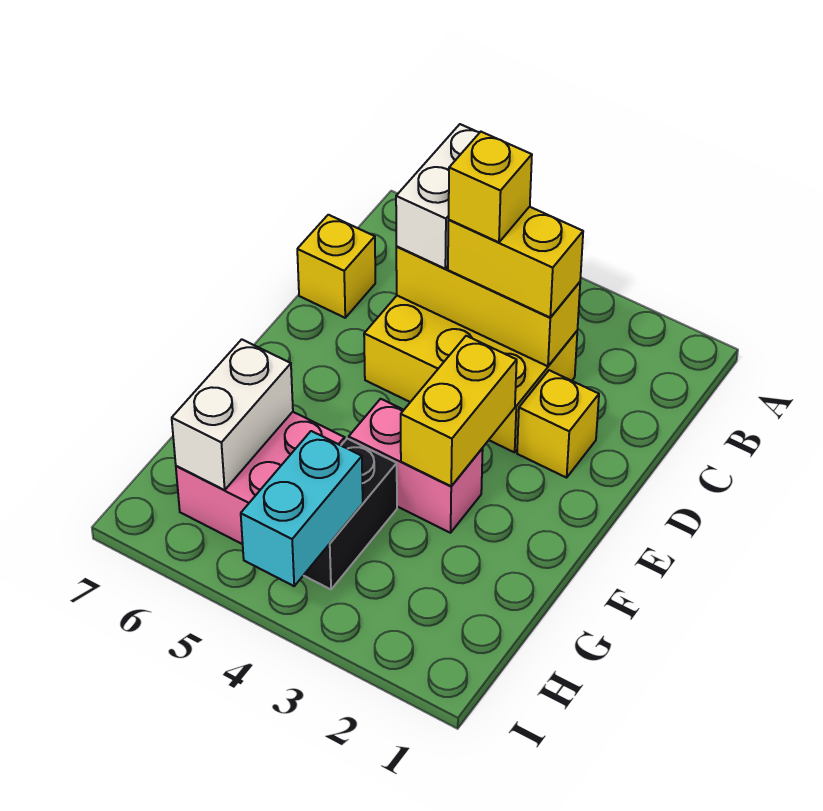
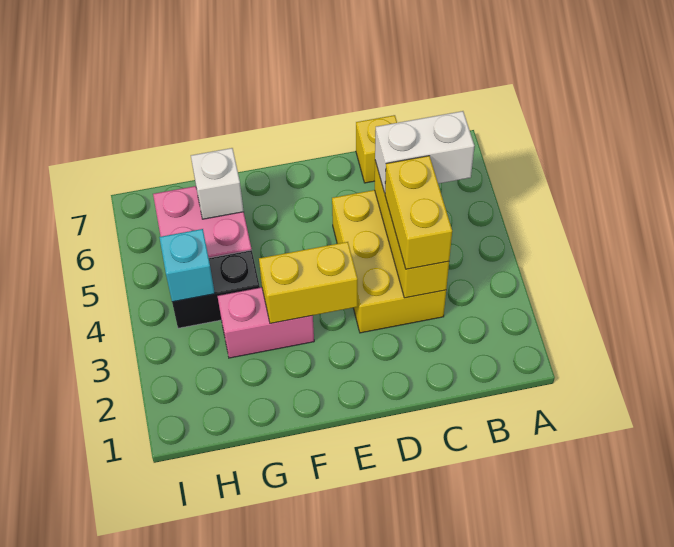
yellow 1x1 brick [449,132,532,242] -> none
yellow 1x1 brick [517,370,599,478] -> none
pink 1x2 brick [349,399,483,533] -> pink 1x2 brick turned to [218,287,314,358]
white 1x2 brick [172,339,293,490] -> white 1x1 brick [191,148,244,219]
cyan 1x2 brick [241,431,363,586] -> cyan 1x1 brick [159,229,215,302]

